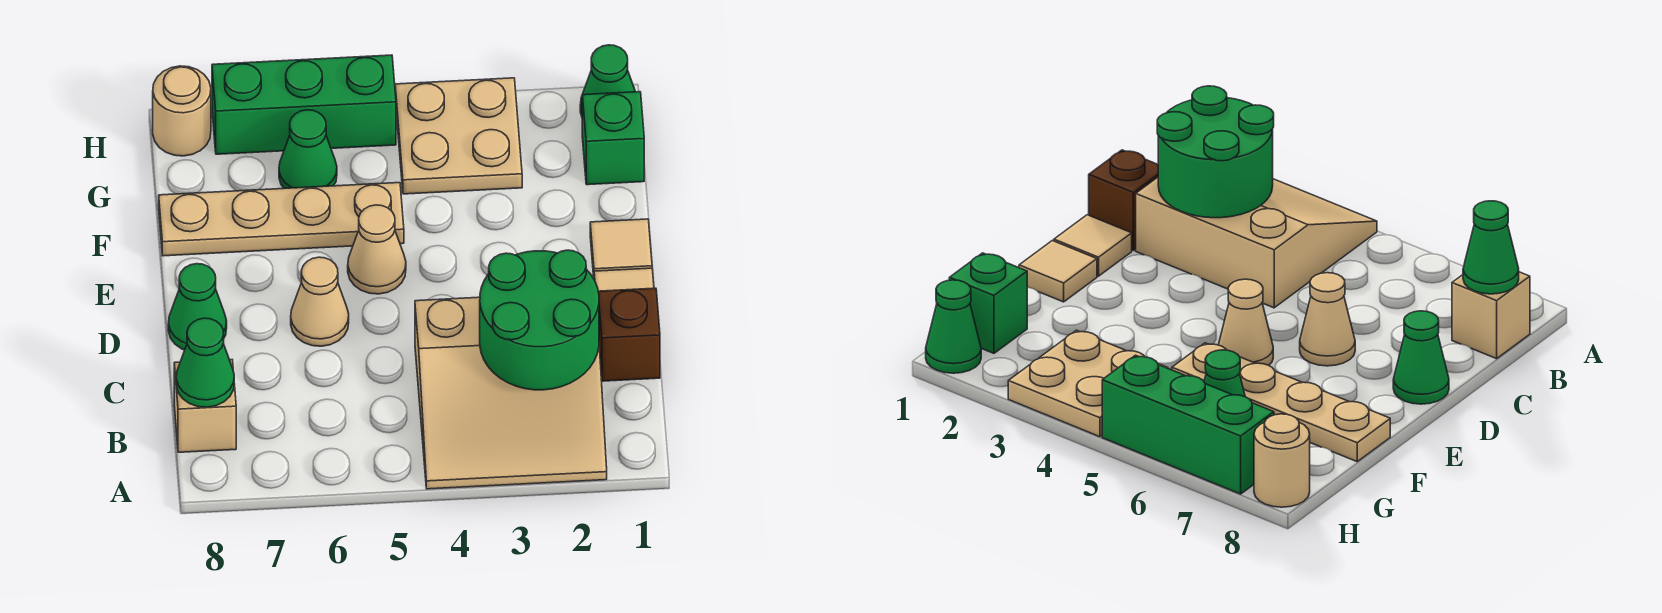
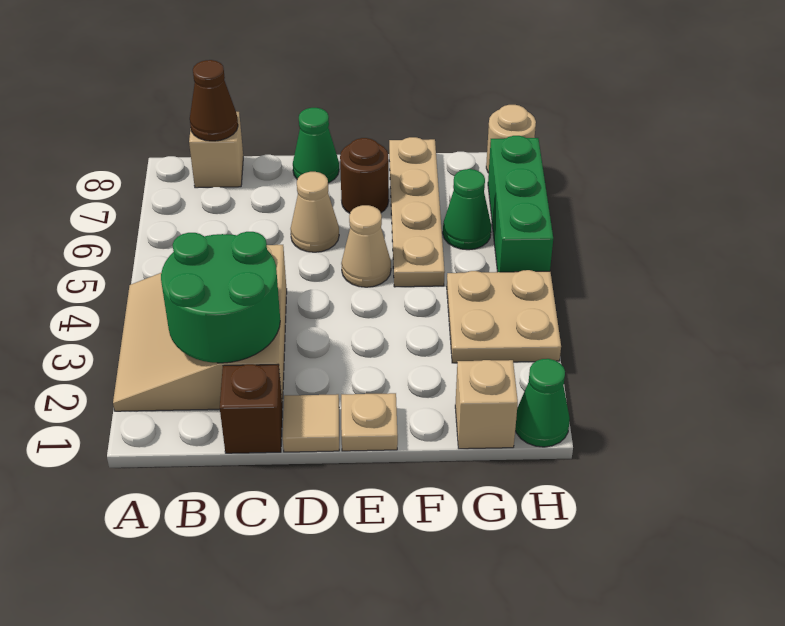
green 1x1 cone [176,318,234,407] -> brown 1x1 cone [190,60,238,141]
tan 1x1 tile [590,219,652,276] -> tan 1x1 plate [341,393,398,451]
none -> brown 1x1 round brick [340,138,389,213]
green 1x1 brick [582,92,644,185] -> tan 1x1 brick [455,360,518,449]

